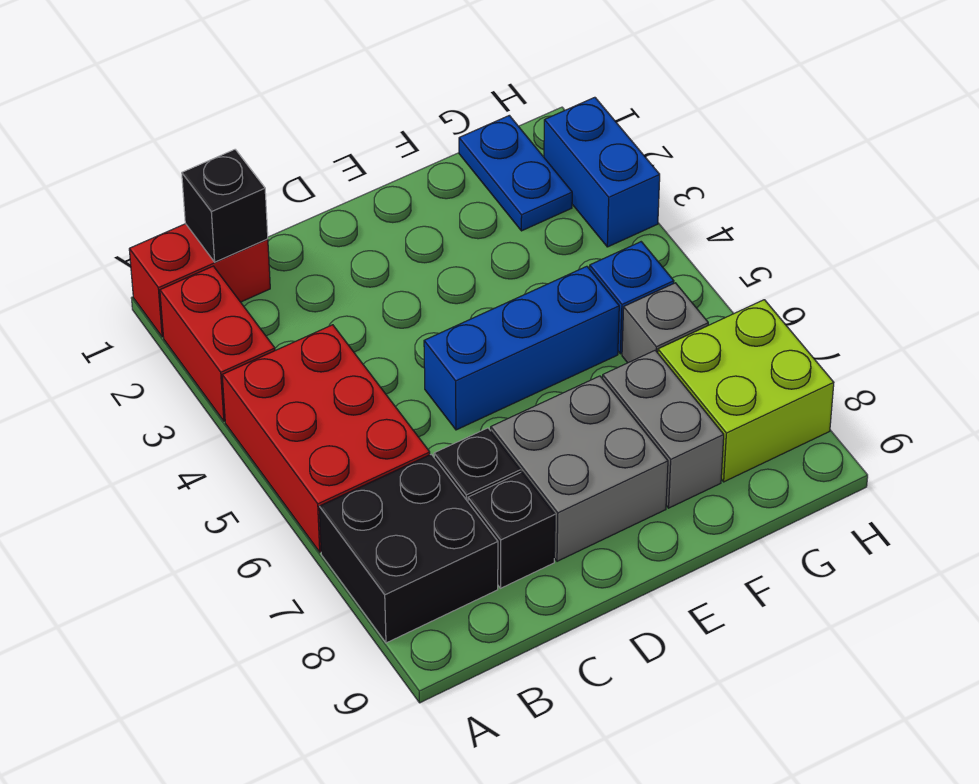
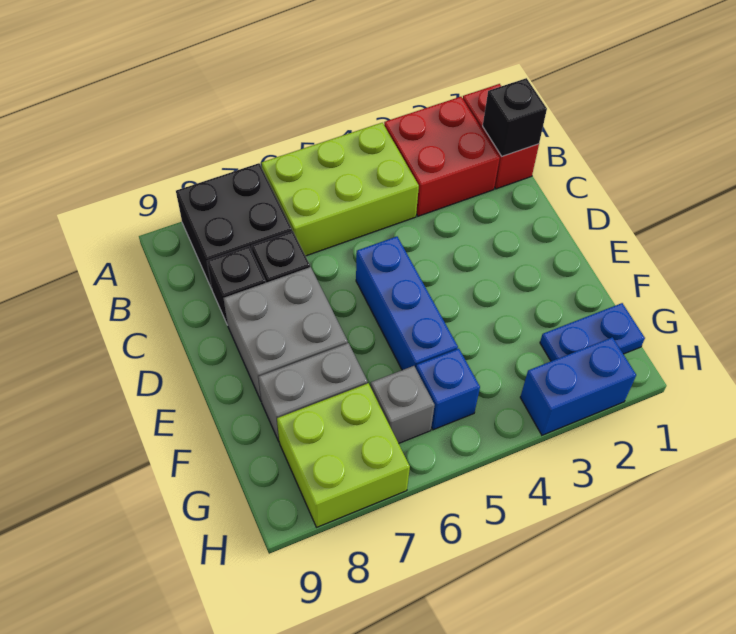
red 1x2 brick [160,266,275,421] -> red 2x2 brick [384,97,500,216]
red 2x3 brick [222,325,430,552] -> lime 2x3 brick [261,123,419,256]

